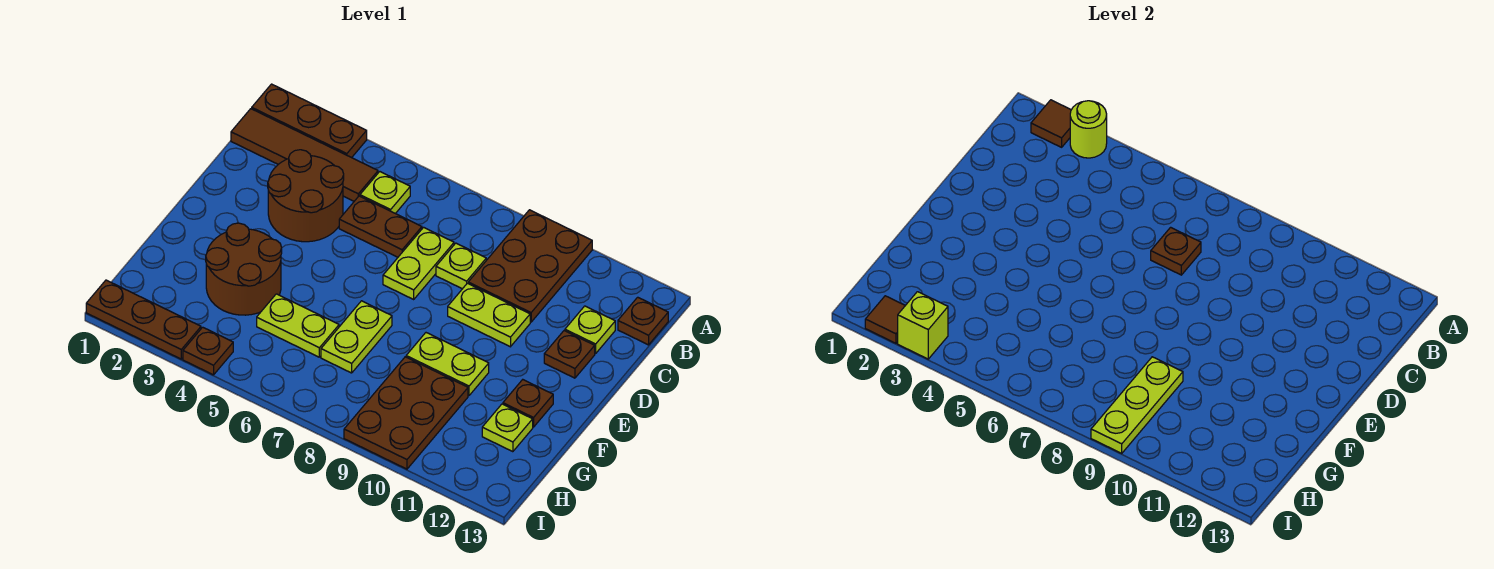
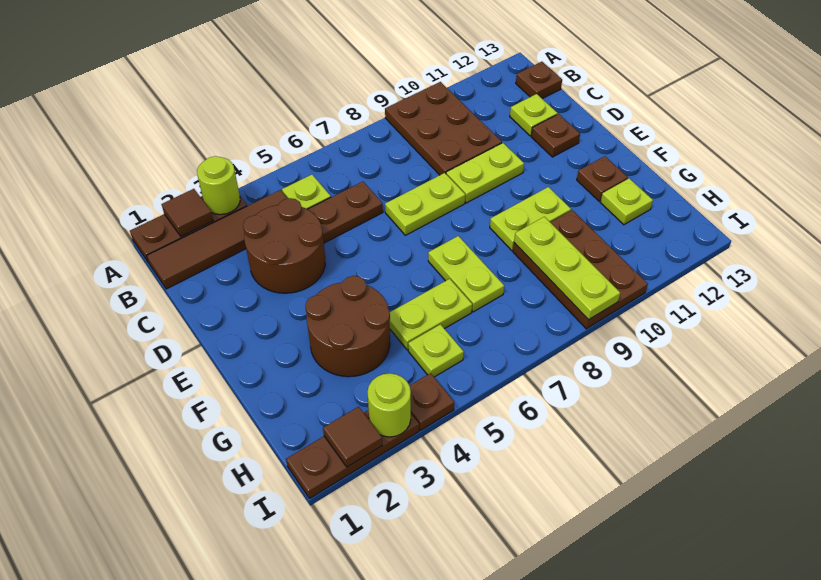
lime 1x2 plate [383,227,454,299] -> lime 1x2 plate turned to [385,173,465,235]
brown 1x1 plate [1151,227,1201,275] -> none
lime 1x1 plate [436,243,486,289] -> lime 1x1 plate moved to [408,324,464,377]
lime 1x1 brick [898,292,948,359] -> lime 1x1 round brick [367,373,411,437]

